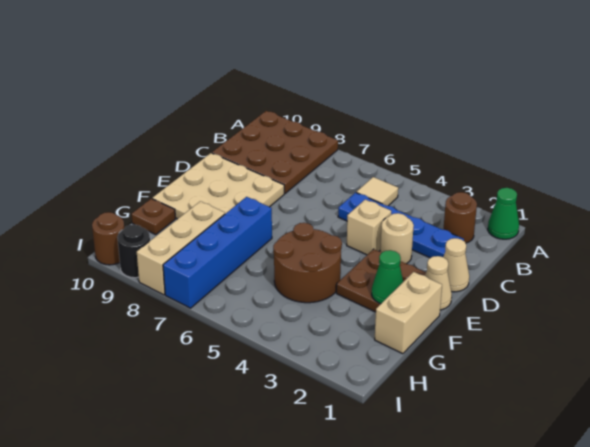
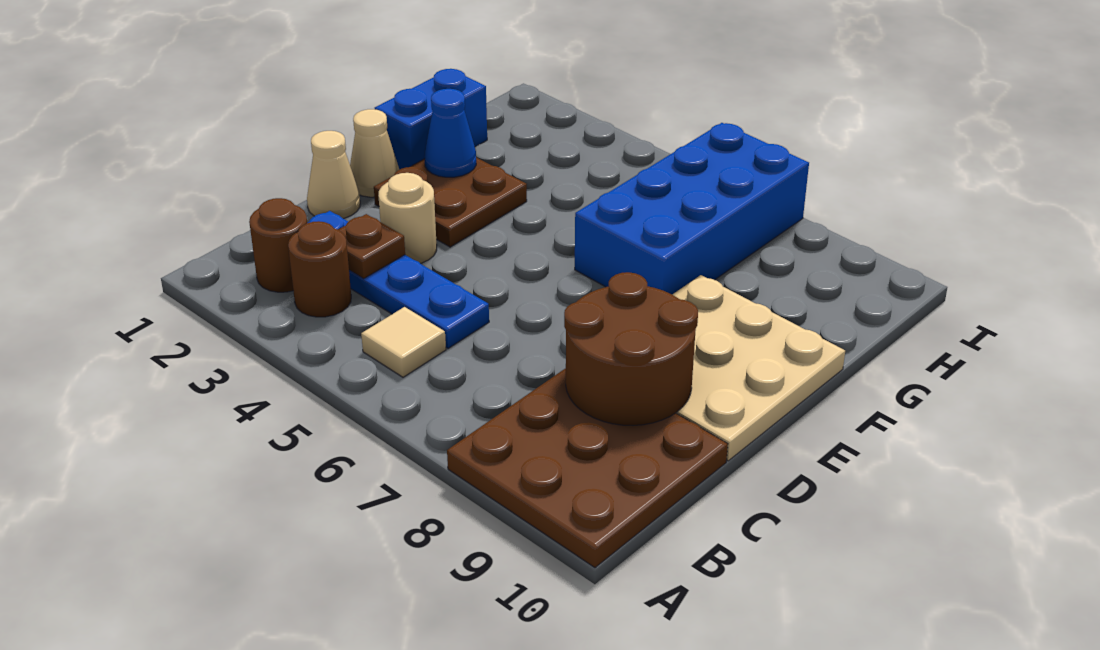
green 1x1 cone [488,188,519,239] -> none
tan 1x1 brick [347,200,391,255] -> none
tan 1x2 brick [375,272,442,354] -> blue 1x2 brick [375,69,487,170]
green 1x1 cone [372,250,403,304] -> blue 1x1 cone [424,89,476,177]
brown 2x2 round brick [273,223,342,303] -> brown 2x2 round brick moved to [564,272,698,425]
blue 1x4 brick [163,197,272,308] -> blue 2x4 brick [575,123,809,295]
tan 1x3 brick [137,201,225,295] -> none
brown 1x1 plate [131,199,176,235] -> brown 1x1 plate moved to [338,214,405,278]
black 1x1 round brick [117,225,150,278] -> none
brown 1x1 round brick [92,212,124,265] -> brown 1x1 round brick moved to [288,221,351,317]

